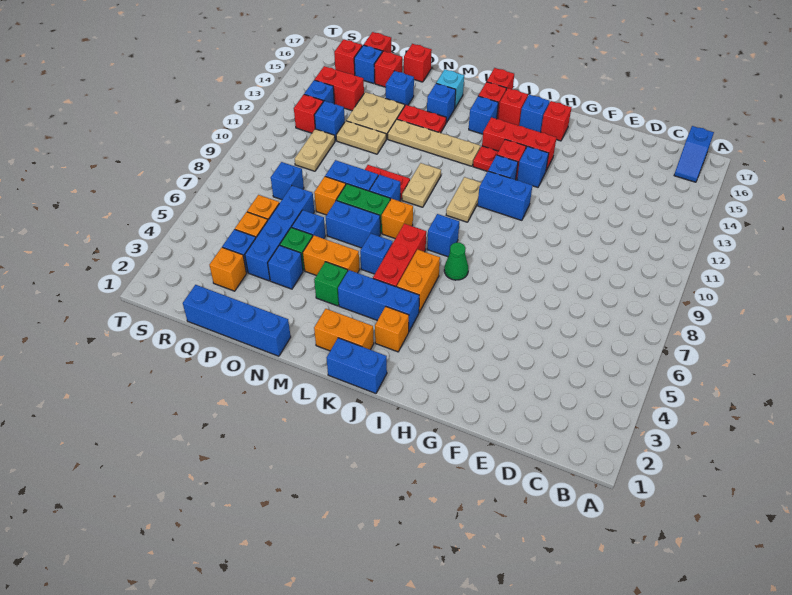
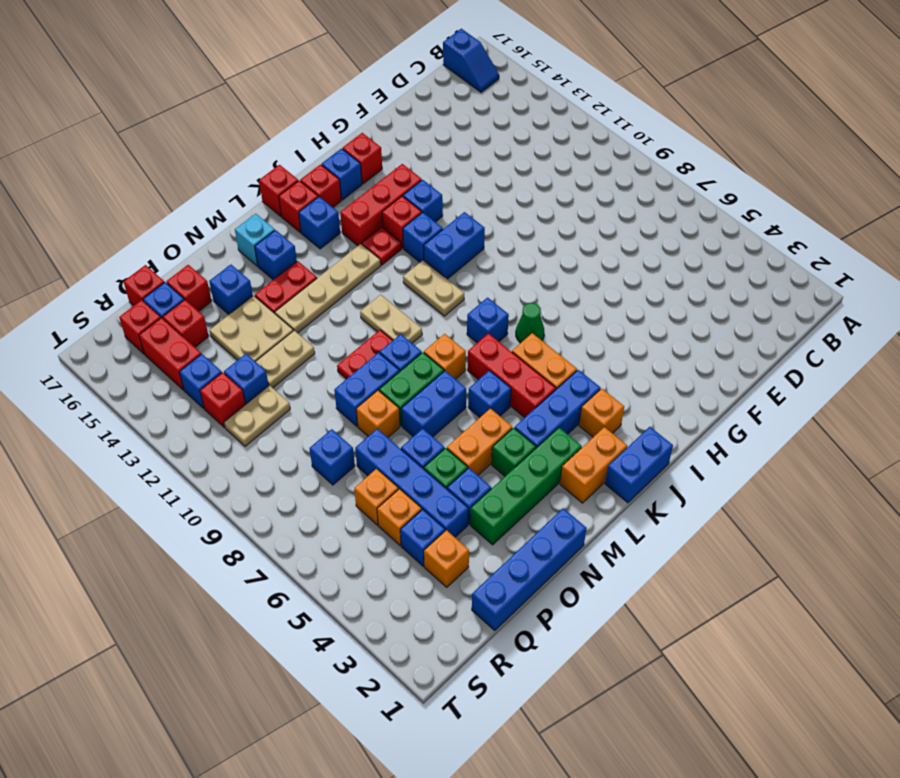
none -> green 1x4 brick [470,428,582,545]
red 1x1 brick [404,44,432,82] -> red 1x1 brick moved to [163,300,209,347]
tan 1x2 plate [295,129,335,171] -> tan 1x2 plate turned to [224,385,290,446]
red 1x2 brick [314,66,364,111] -> red 1x2 brick turned to [139,318,201,390]

